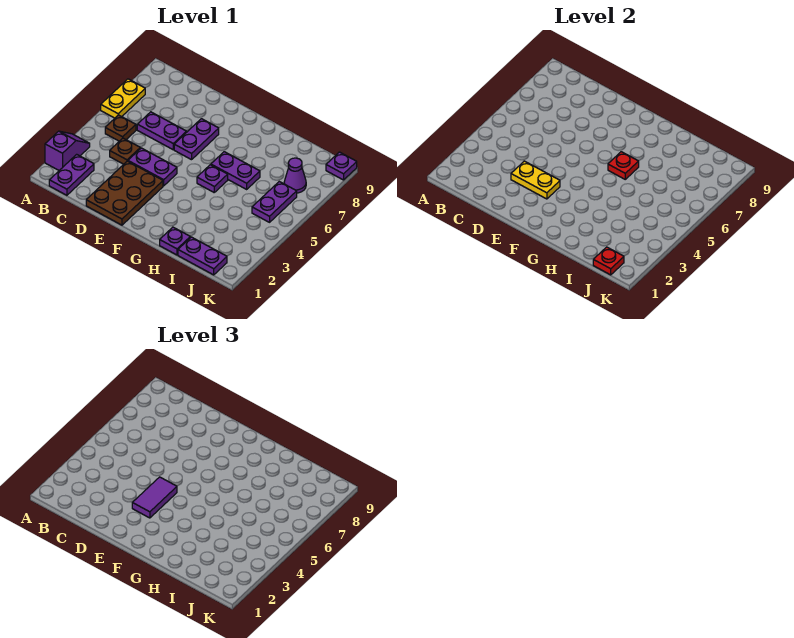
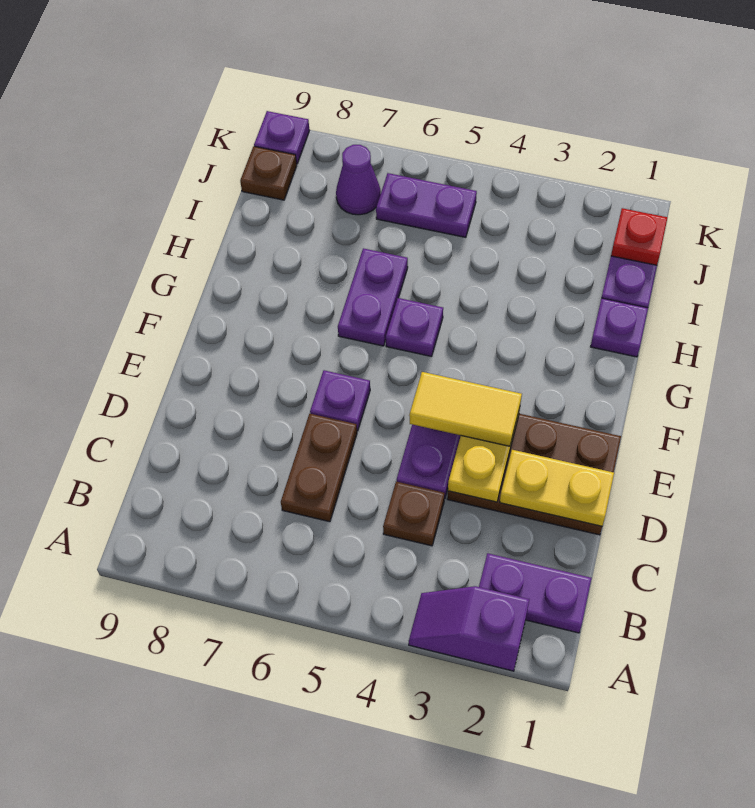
yellow 1x2 plate [101,79,145,118] -> yellow 1x2 plate moved to [500,450,614,526]
brown 1x1 plate [105,115,136,141] -> brown 1x1 plate moved to [240,146,297,200]
purple 1x2 plate [137,112,187,150] -> brown 1x2 plate [281,414,357,522]
purple 1x2 tile [132,477,177,518] -> yellow 1x2 tile [409,372,522,446]
purple 1x2 plate [174,119,219,160] -> purple 1x1 plate [310,370,370,431]
red 1x1 plate [608,152,639,179] -> none

